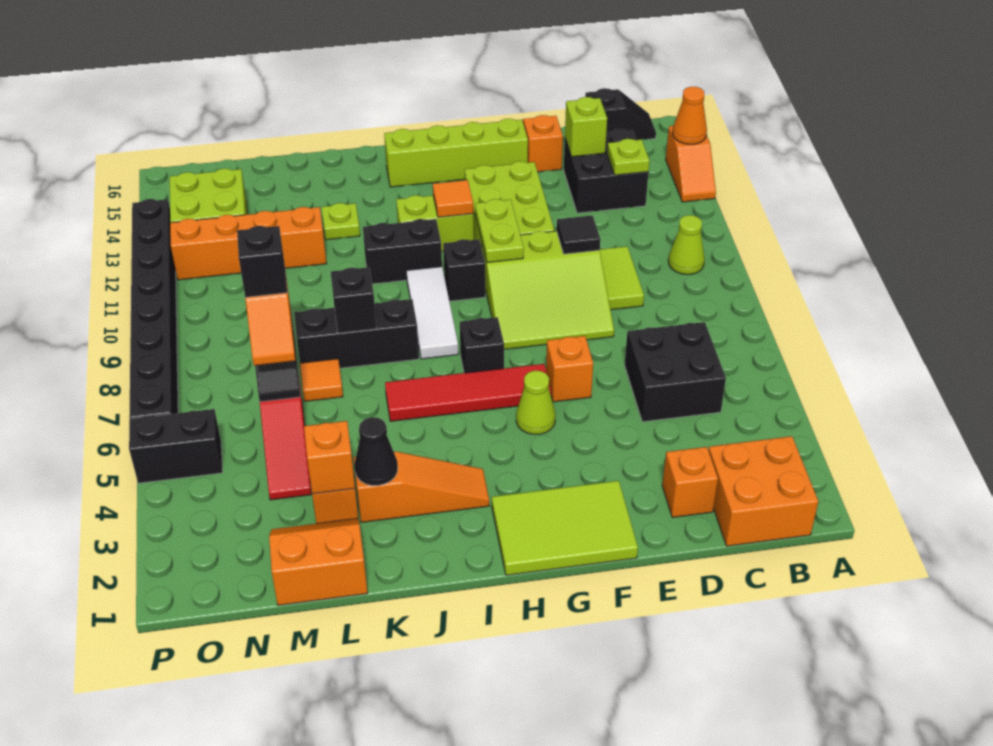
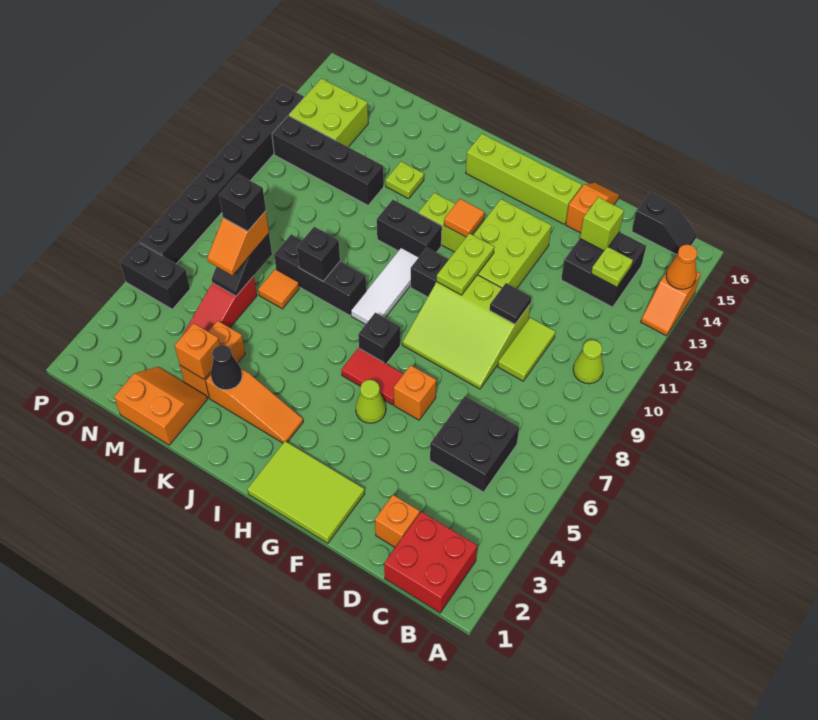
orange 2x2 brick [709,436,818,546] -> red 2x2 brick [384,512,477,613]
red 1x4 tile [385,364,551,421] -> red 1x2 tile [341,348,403,405]
orange 1x4 brick [170,207,326,280] -> black 1x4 brick [272,116,384,205]

